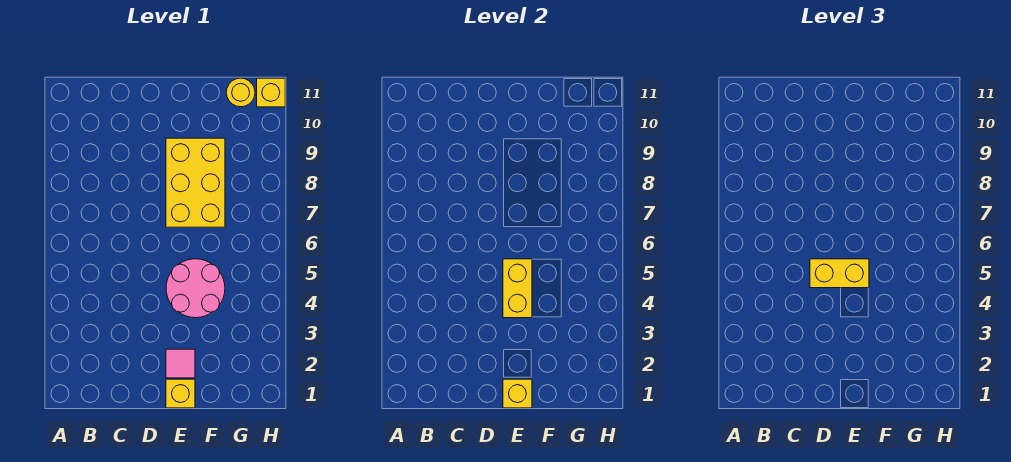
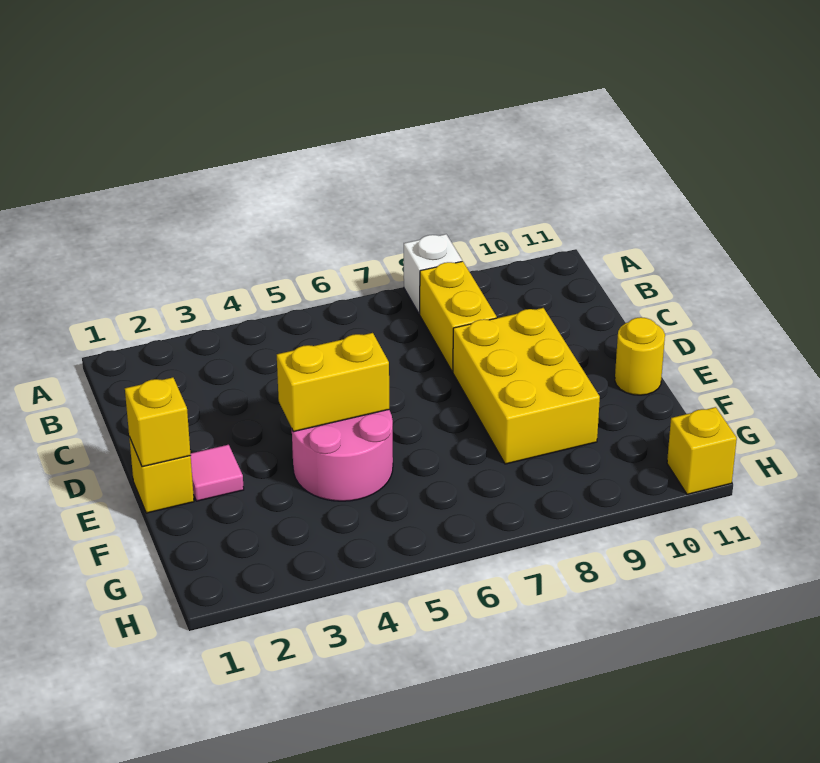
none -> white 1x1 brick [404,234,462,314]
yellow 1x2 brick [810,259,869,288] -> yellow 1x2 brick moved to [420,261,497,372]
yellow 2x3 brick [166,138,225,227] -> yellow 2x3 brick turned to [453,308,600,464]
yellow 1x1 round brick [226,78,255,107] -> yellow 1x1 round brick moved to [615,317,665,395]

